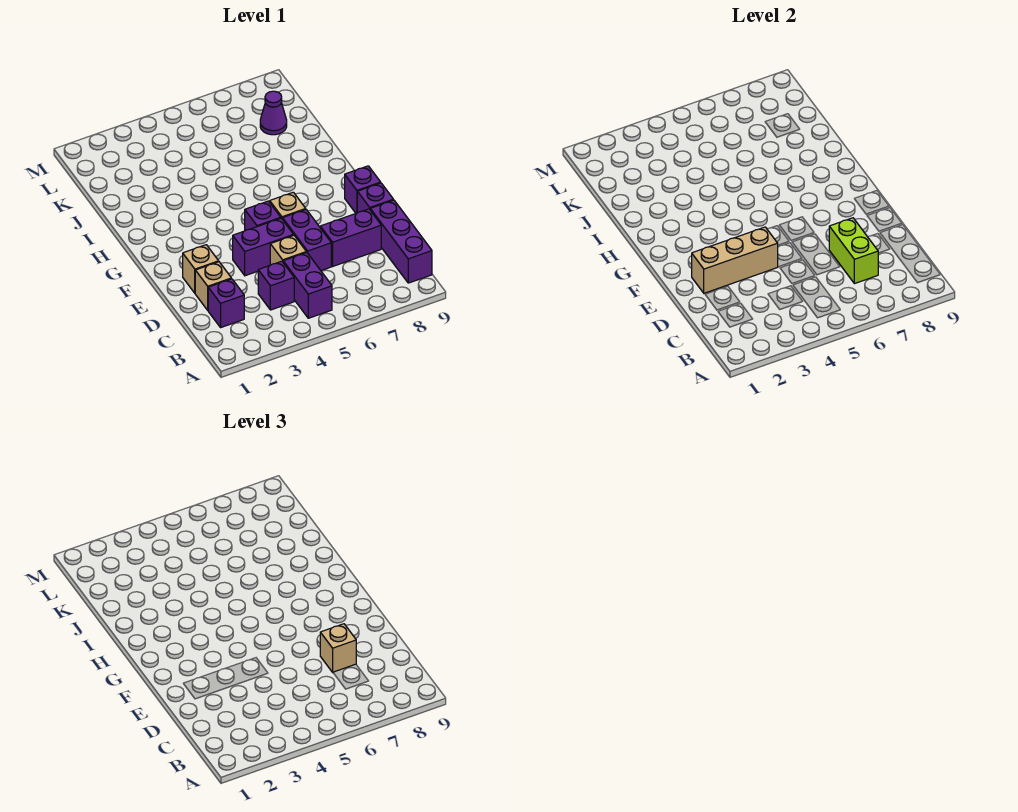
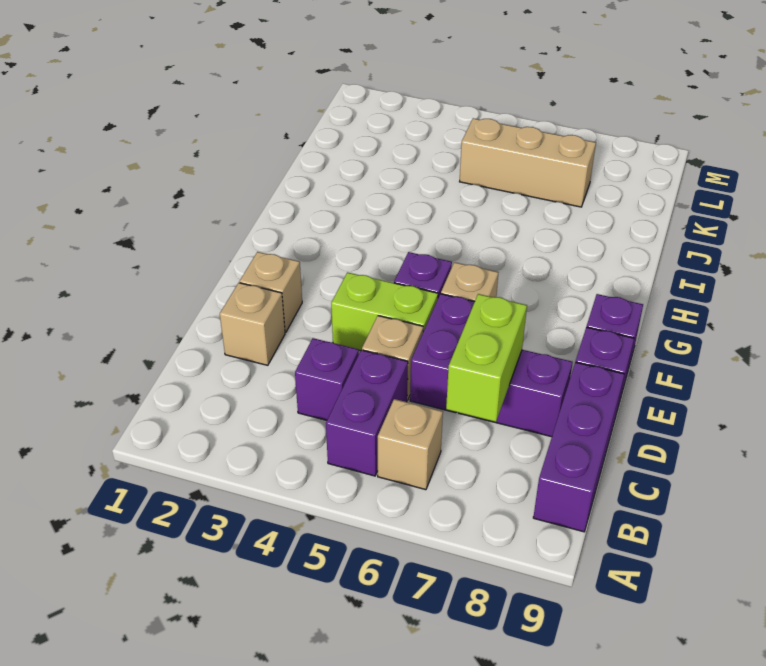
purple 1x1 brick [208,279,244,327] -> none
tan 1x1 brick [320,624,356,672] -> tan 1x1 brick moved to [378,399,443,490]
tan 1x3 brick [692,227,778,293] -> tan 1x3 brick moved to [460,118,596,207]
purple 1x2 brick [233,218,293,276] -> lime 1x2 brick [331,272,438,351]
purple 1x1 cone [260,91,287,135] -> none

